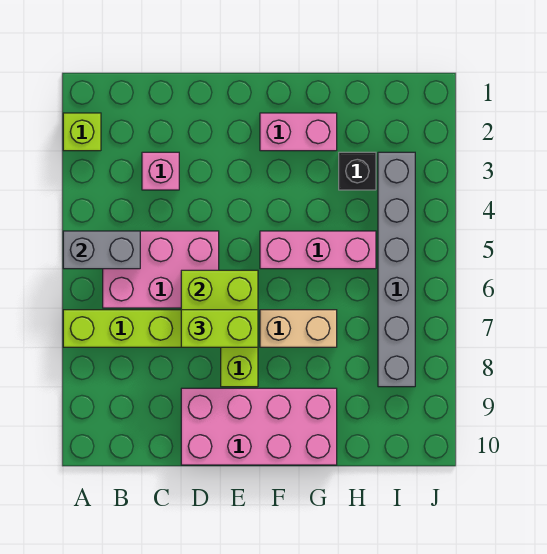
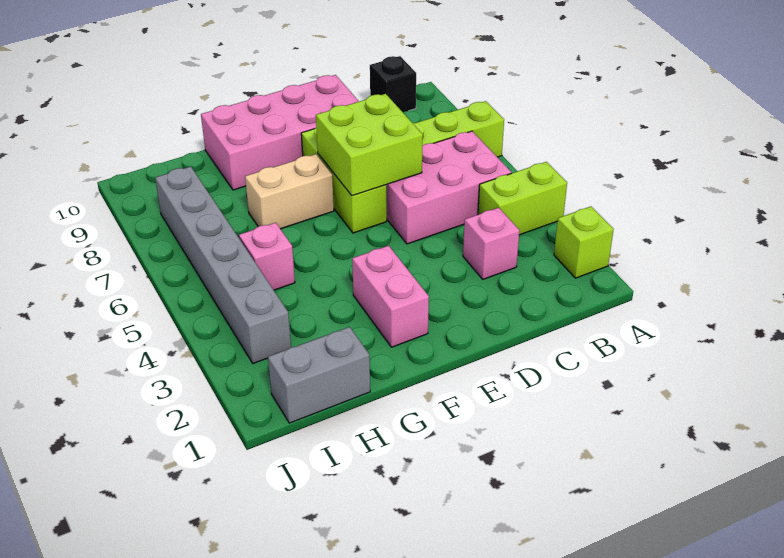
grey 1x2 brick [63,231,140,269] -> grey 1x2 brick moved to [268,327,370,423]
lime 1x2 brick [181,310,258,347] -> lime 1x2 brick moved to [478,162,567,235]
pink 1x2 brick [260,113,337,151] -> pink 1x2 brick turned to [352,246,429,347]
pink 1x3 brick [260,231,376,269] -> pink 1x1 brick [239,223,295,290]
black 1x1 brick [339,152,376,190] -> black 1x1 brick moved to [370,56,416,112]

